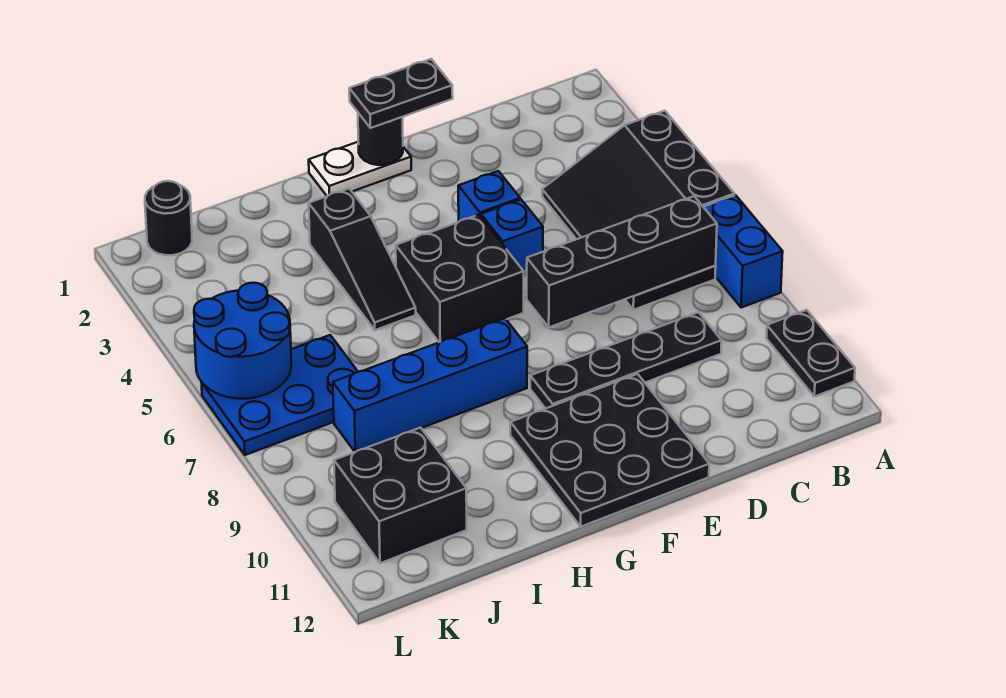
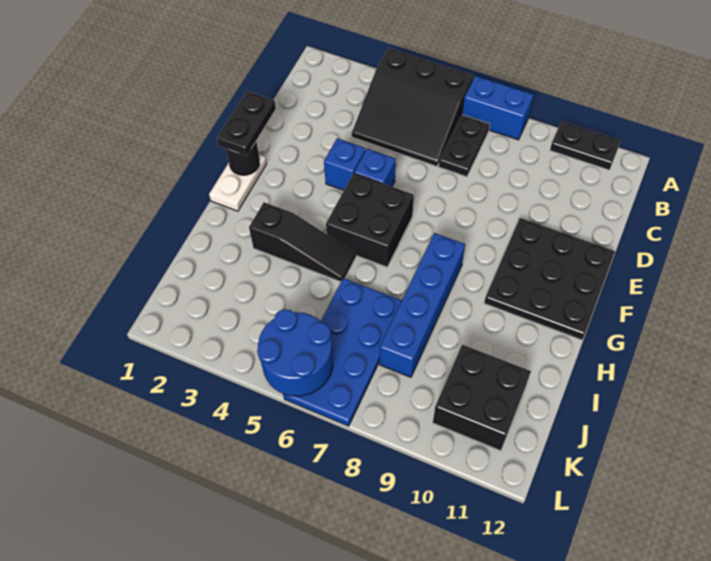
black 1x4 brick [527,196,717,327] -> none
black 1x4 plate [530,312,722,409] -> none
blue 2x3 plate [202,335,358,455] -> blue 2x4 plate [283,278,402,426]
black 1x1 round brick [145,181,192,255] -> none

